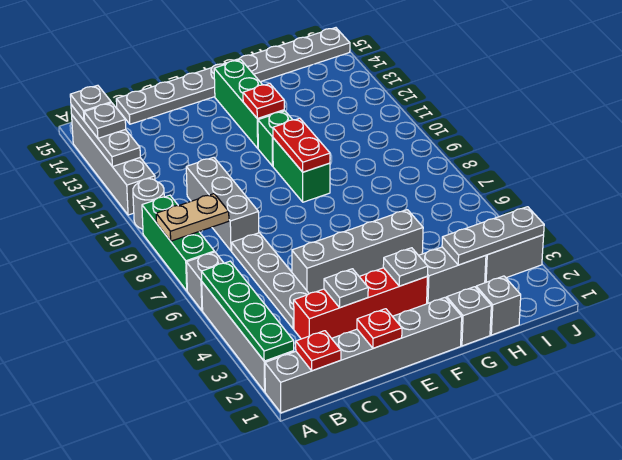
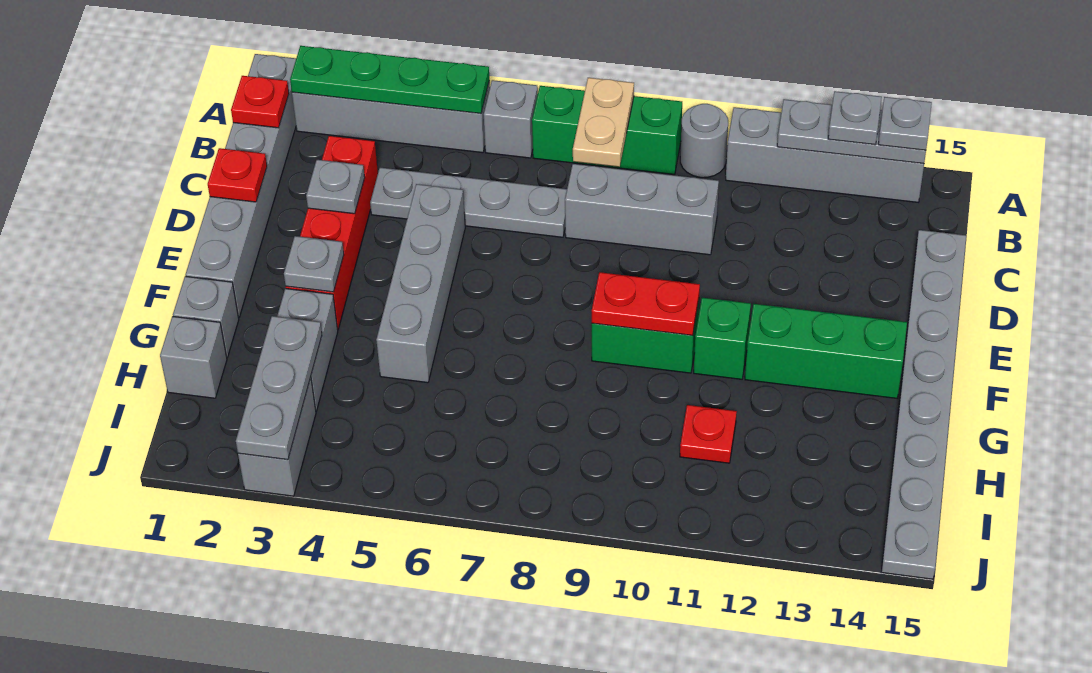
red 1x1 plate [243,84,284,119] -> red 1x1 plate moved to [680,405,737,463]

